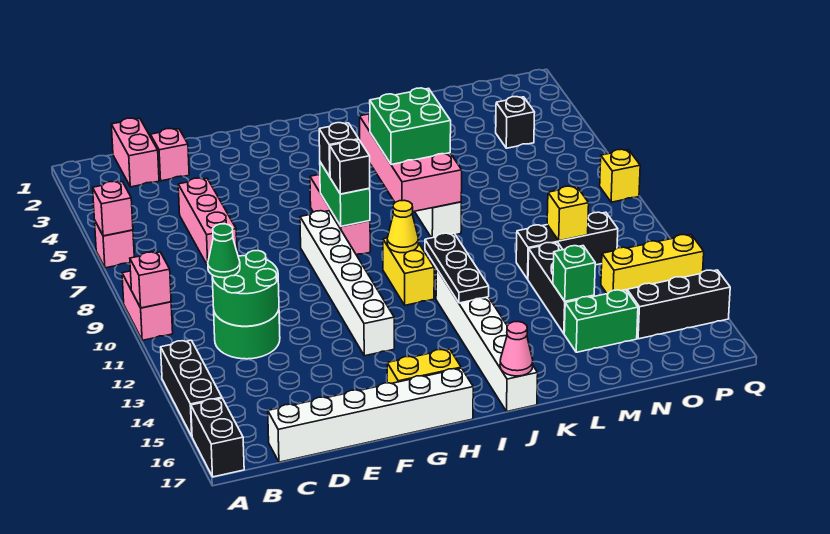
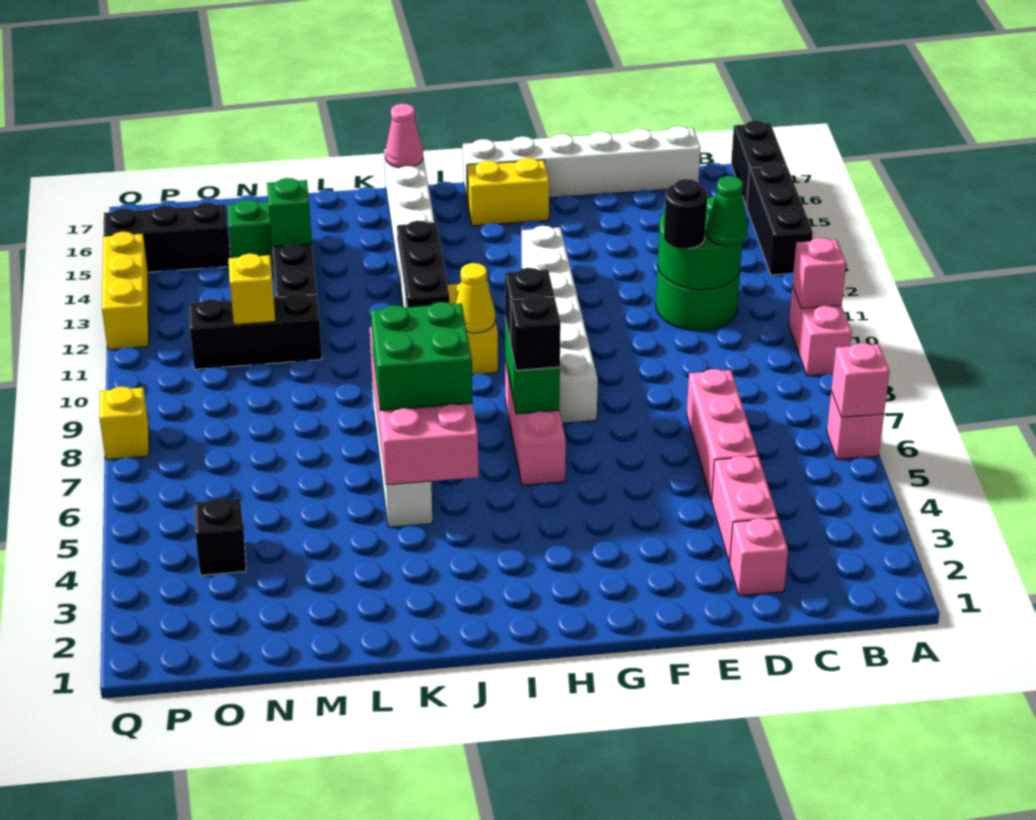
pink 1x2 brick [111,118,159,187] -> pink 1x2 brick moved to [712,456,778,563]
none -> black 1x1 round brick [664,179,707,249]
yellow 1x3 brick [601,235,704,294] -> yellow 1x3 brick turned to [102,232,149,350]

